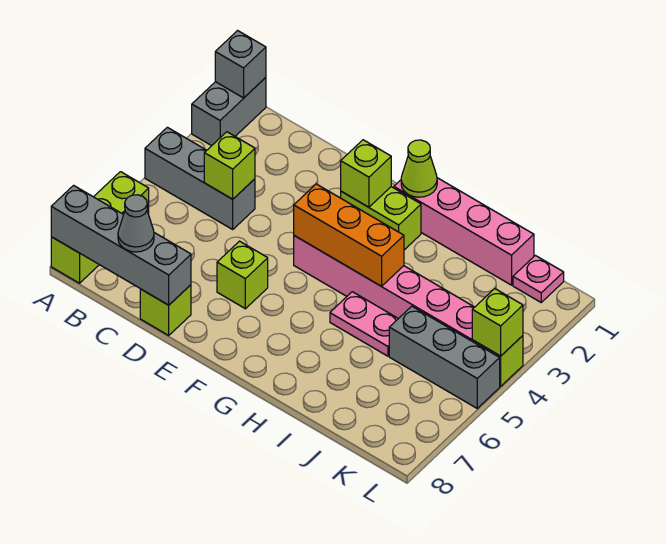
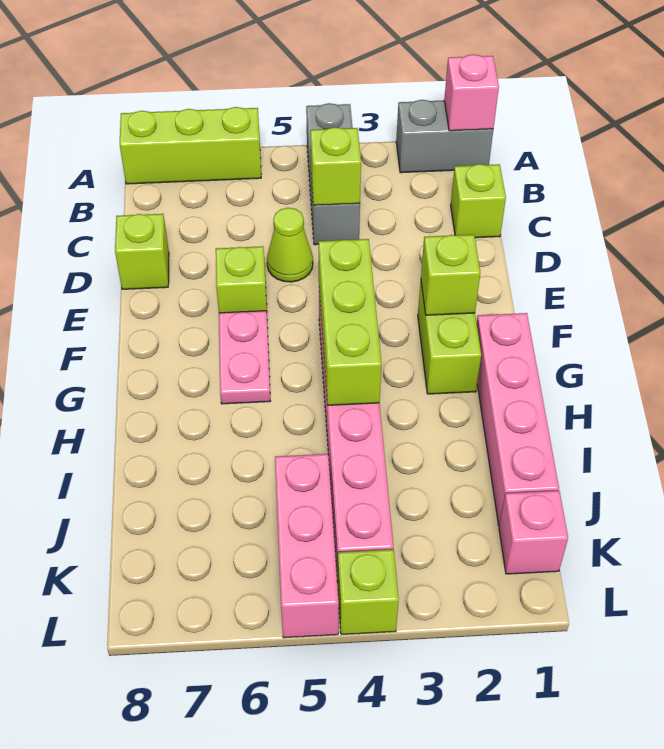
grey 1x1 brick [215,31,266,98] -> pink 1x1 brick [444,55,499,131]
grey 1x4 brick [51,185,191,305] -> none
grey 1x1 cone [118,195,154,252] -> none
orange 1x3 brick [294,184,404,286] -> lime 1x3 brick [318,239,381,405]
lime 1x1 cone [401,140,437,197] -> lime 1x1 cone moved to [267,208,313,282]
pink 1x2 plate [330,292,398,356] -> pink 1x2 plate moved to [219,311,270,404]
grey 1x3 brick [389,306,500,408] -> pink 1x3 brick [275,454,339,638]
pink 1x1 plate [513,255,564,302] -> pink 1x1 brick [499,491,568,574]
lime 1x1 brick [472,289,523,356] -> lime 1x1 brick moved to [451,164,506,238]

